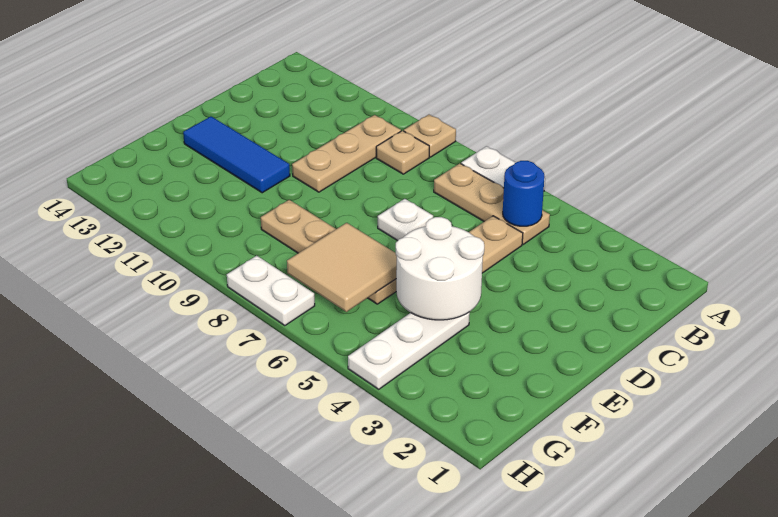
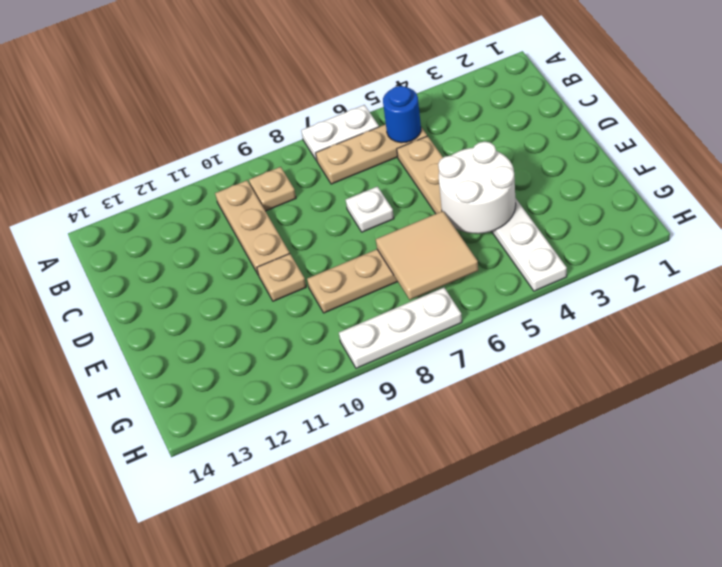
tan 1x1 plate [404,115,456,157] -> tan 1x1 plate moved to [257,254,306,301]
blue 1x3 tile [183,117,290,193] -> none
white 1x2 plate [227,256,315,326] -> white 1x3 plate [339,288,462,368]

